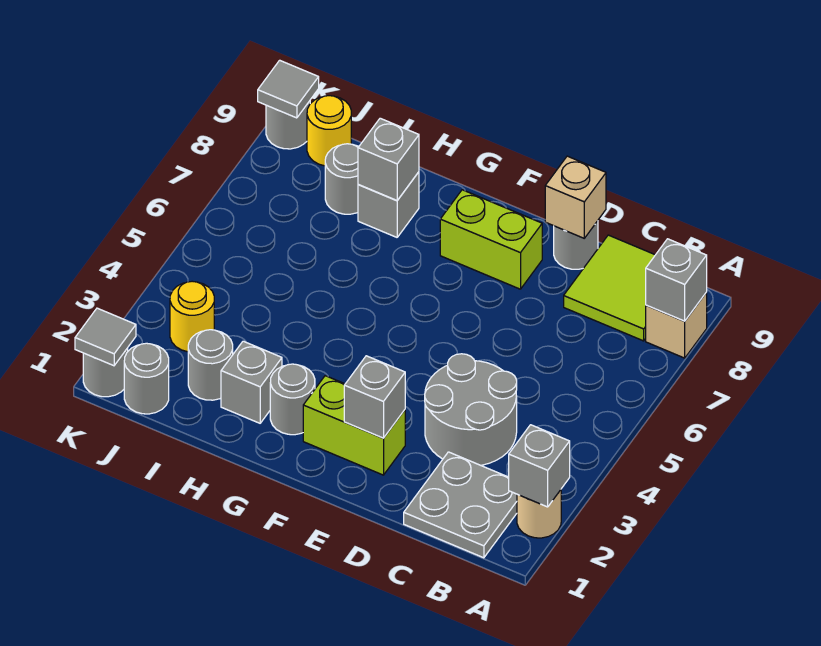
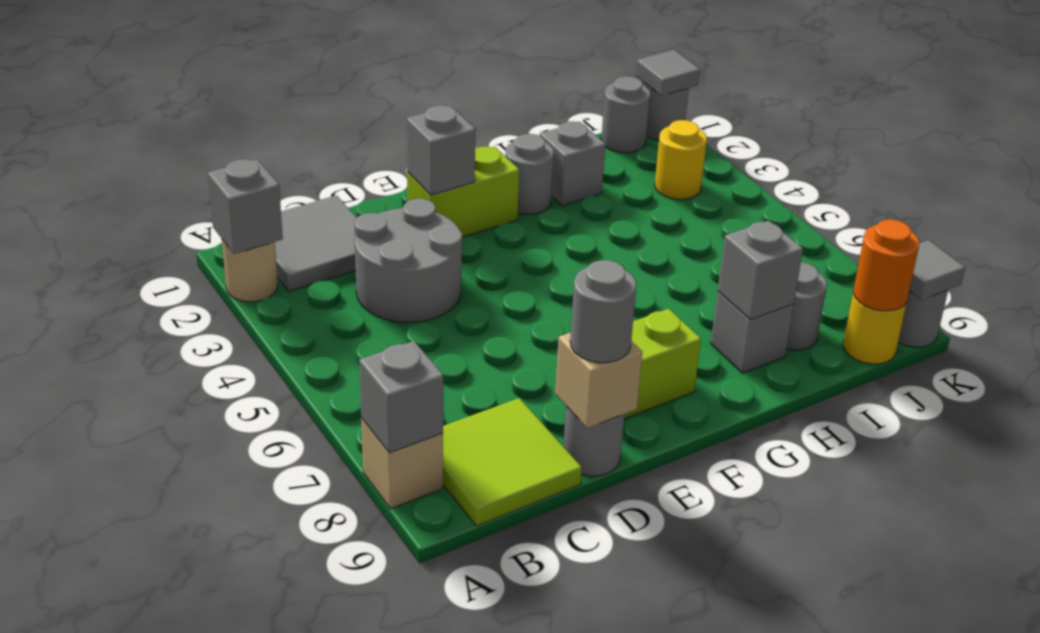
grey 2x2 plate [404,452,517,558] -> grey 2x2 tile [275,195,357,291]
grey 1x1 round brick [188,330,233,400] -> grey 1x1 round brick moved to [570,260,636,363]
none -> orange 1x1 round brick [853,219,919,311]

